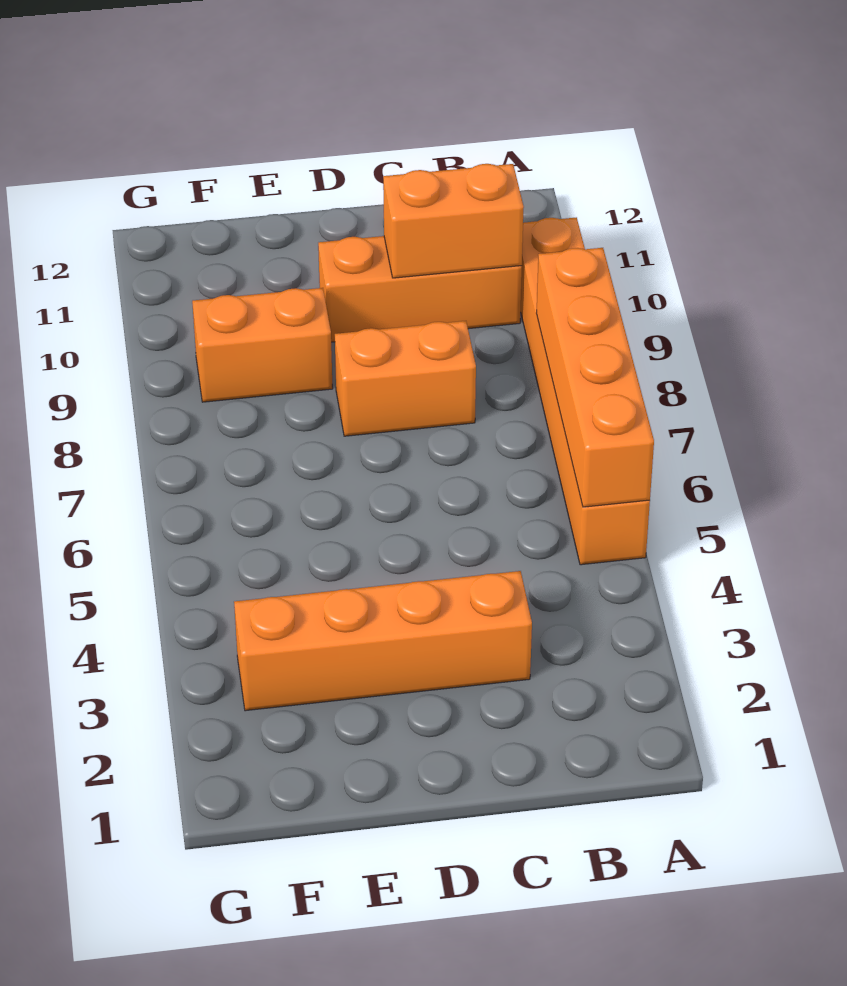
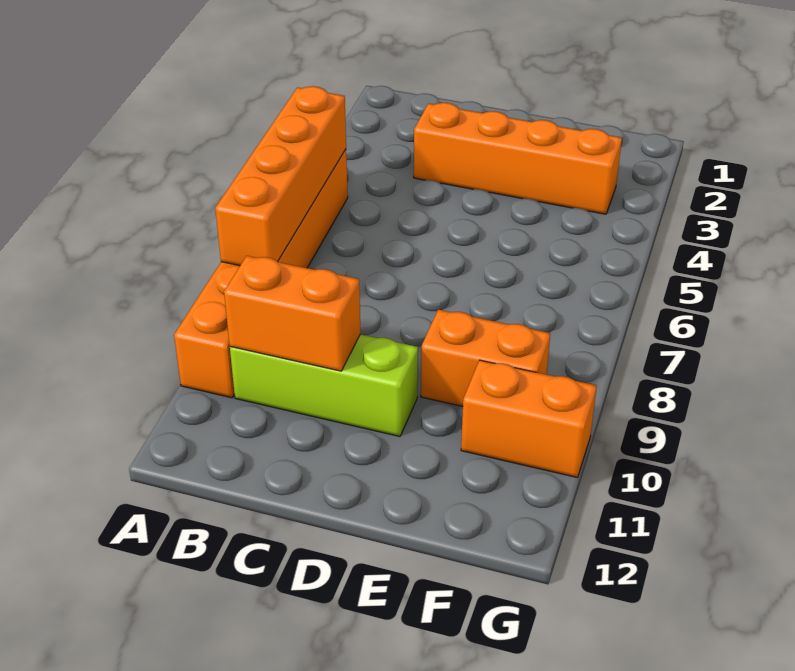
orange 1x3 brick [318,236,522,342] -> lime 1x3 brick [230,334,418,437]
orange 1x2 brick [335,321,476,436] -> orange 1x2 brick moved to [461,360,597,478]

